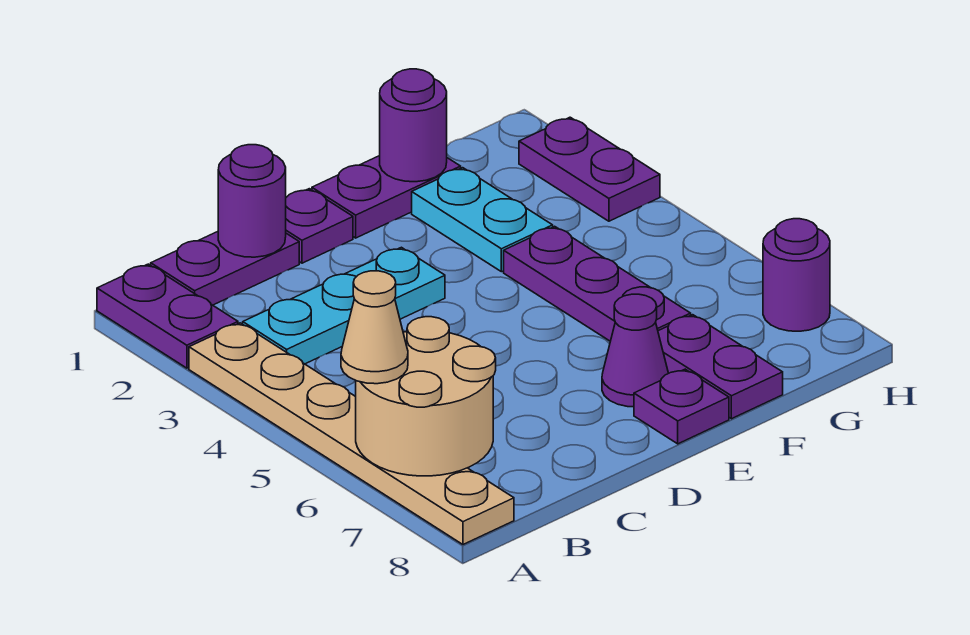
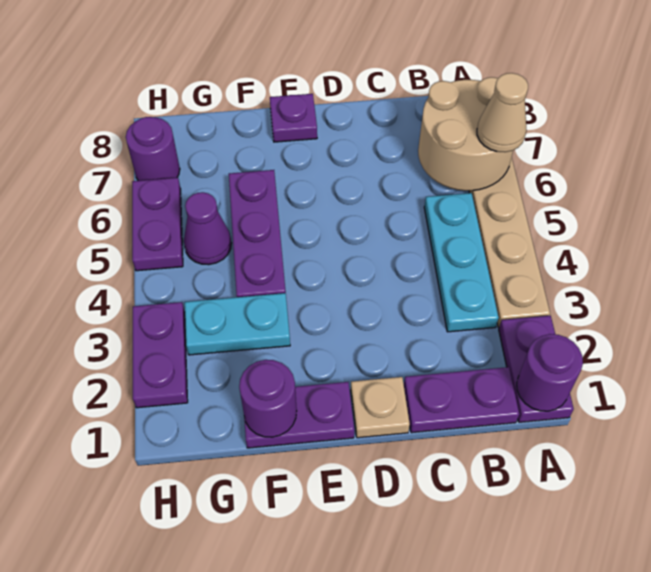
cyan 1x3 plate [243,247,445,364] -> cyan 1x3 plate turned to [424,193,499,332]
purple 1x1 round brick [218,145,286,257] -> purple 1x1 round brick moved to [517,334,583,411]
purple 1x1 plate [286,189,353,263] -> tan 1x1 plate [351,377,410,438]
purple 1x1 cone [602,294,668,407] -> purple 1x1 cone moved to [184,192,231,265]
cyan 1x2 plate [412,168,553,272] -> cyan 1x2 plate turned to [185,293,290,355]
purple 1x2 plate [658,315,783,419] -> purple 1x2 plate moved to [132,178,183,271]

